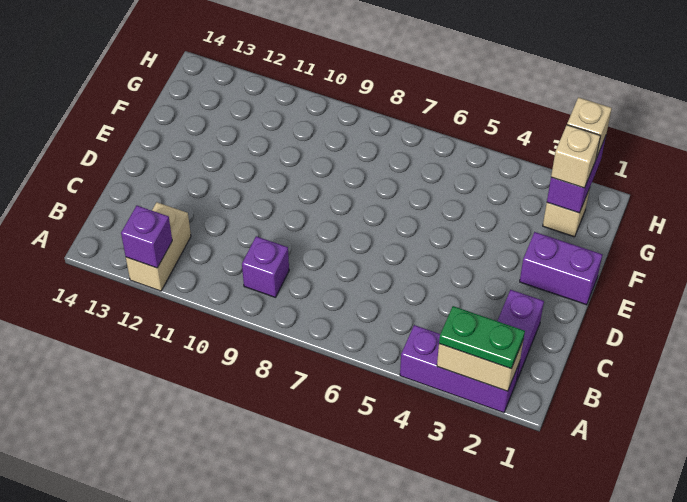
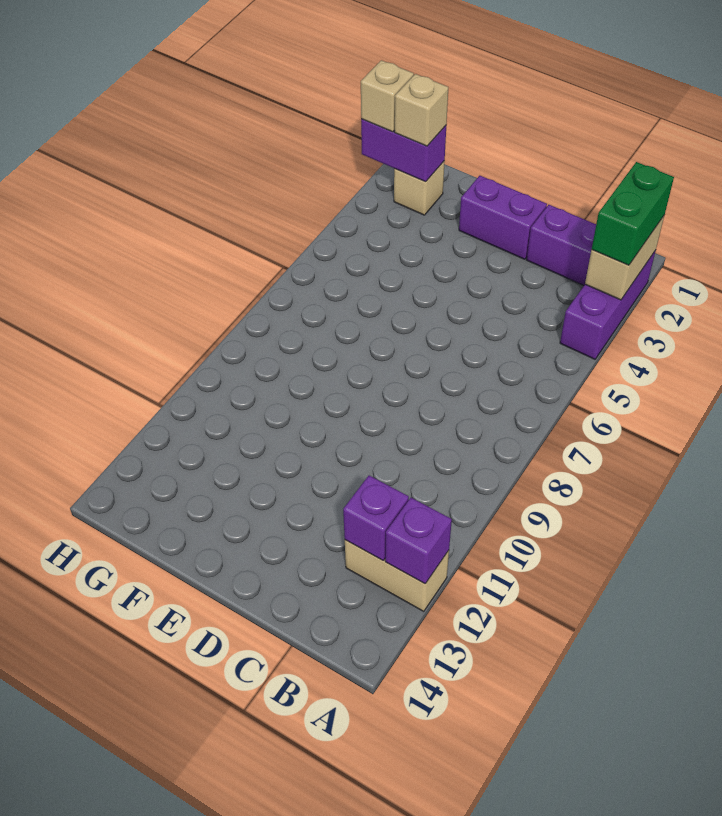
green 1x2 plate [439,306,525,369] -> green 1x2 brick [592,162,674,265]
purple 1x1 brick [242,236,289,297] -> purple 1x1 brick moved to [343,476,409,560]
purple 1x2 brick [520,232,602,305] -> purple 1x2 brick turned to [459,176,547,259]

